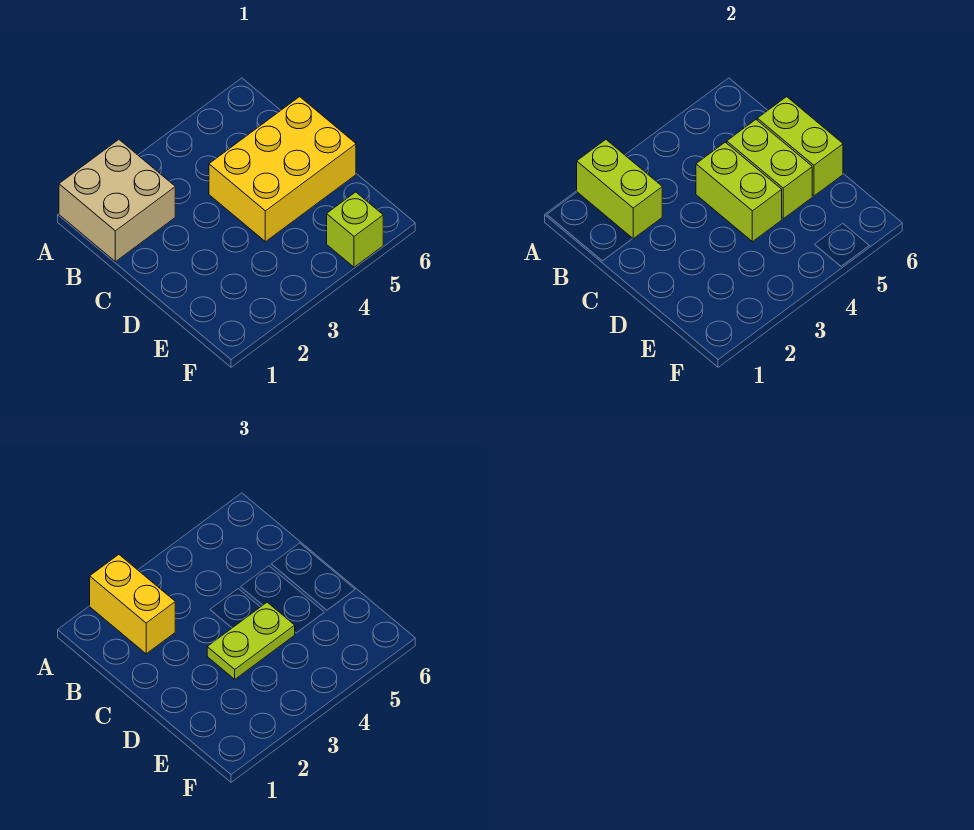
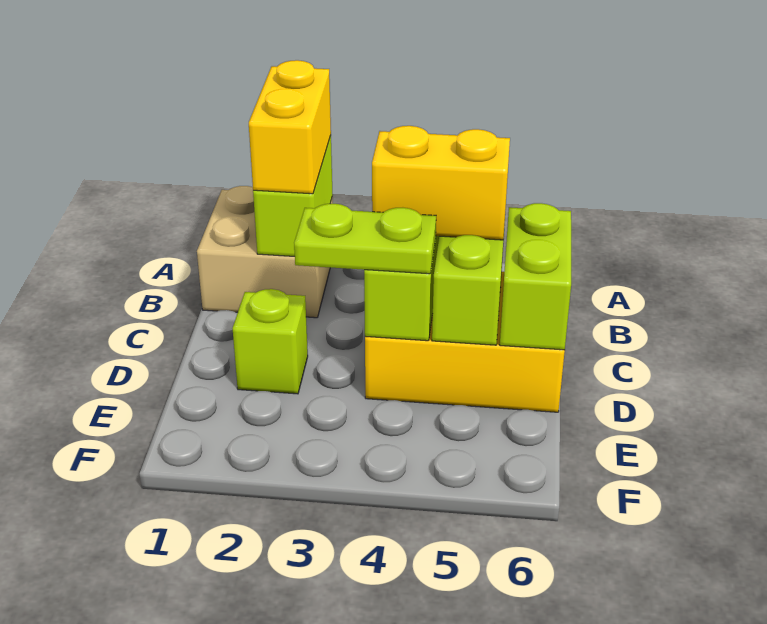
none -> yellow 1x2 brick [372,126,510,240]
lime 1x1 brick [327,192,383,267] -> lime 1x1 brick moved to [233,289,308,394]

